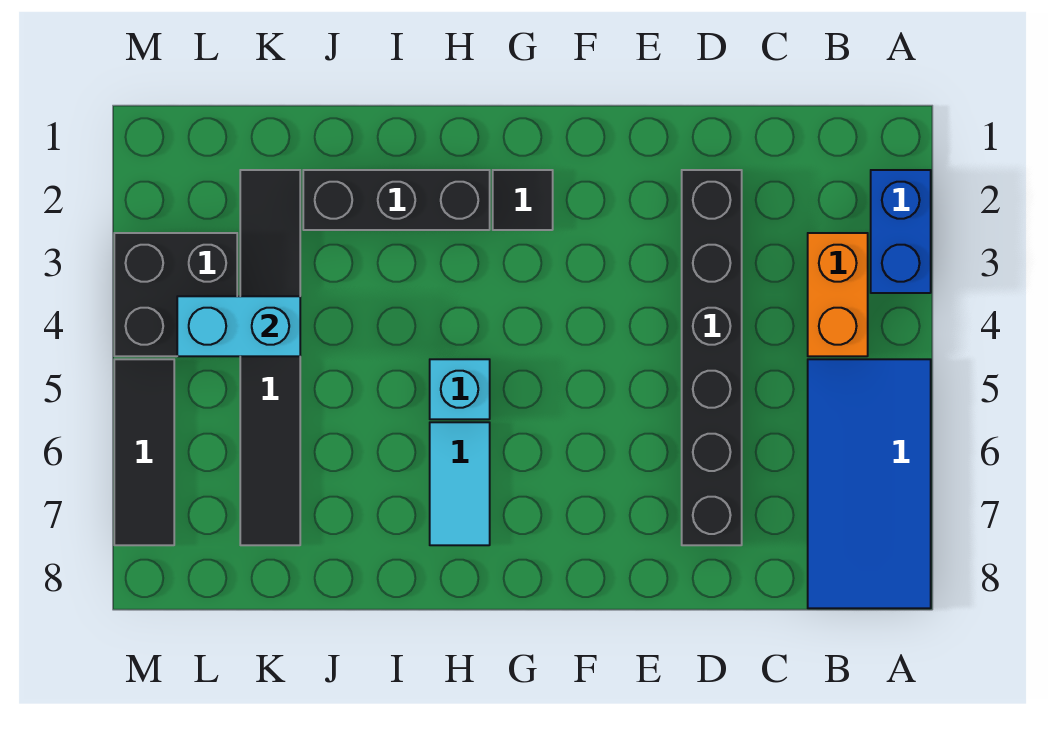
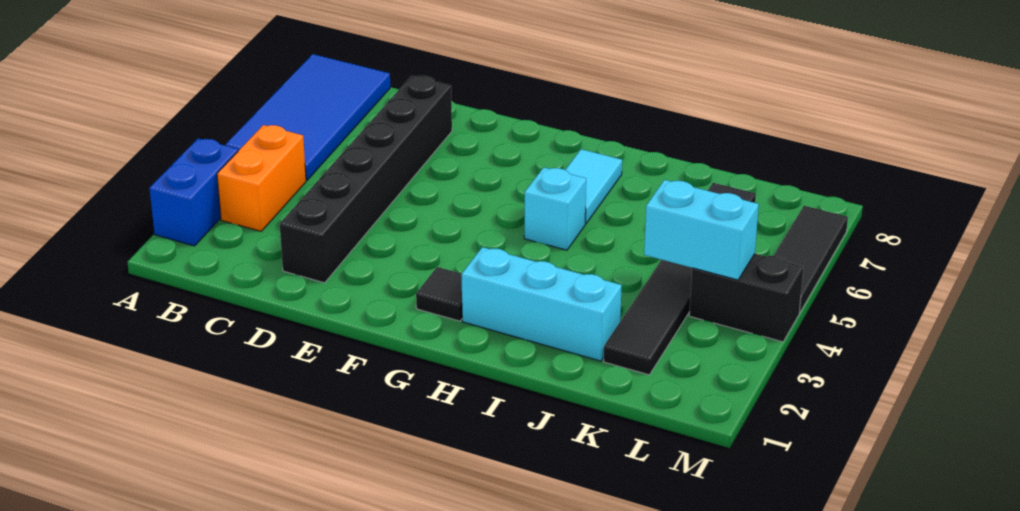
black 1x3 brick [303,170,490,230] -> cyan 1x3 brick [462,247,622,361]
black 2x2 brick [114,233,237,356] -> black 1x2 brick [689,254,803,342]

